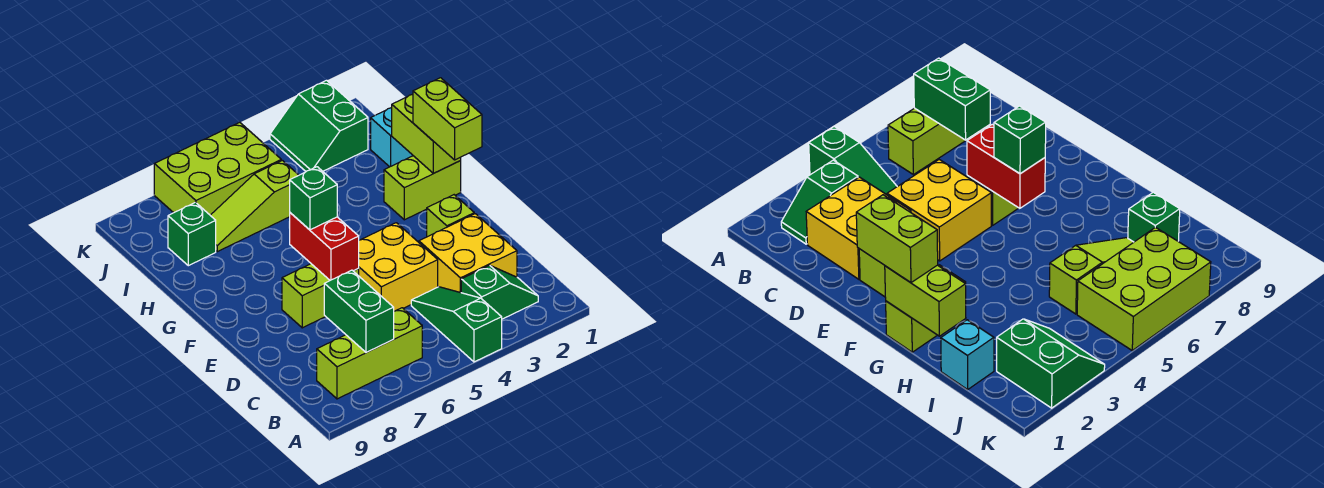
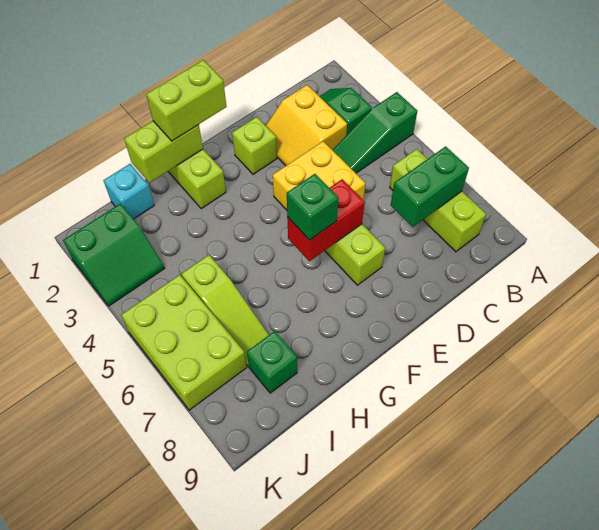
yellow 2x2 brick [419,214,517,293] -> yellow 2x2 slope [266,85,347,166]

